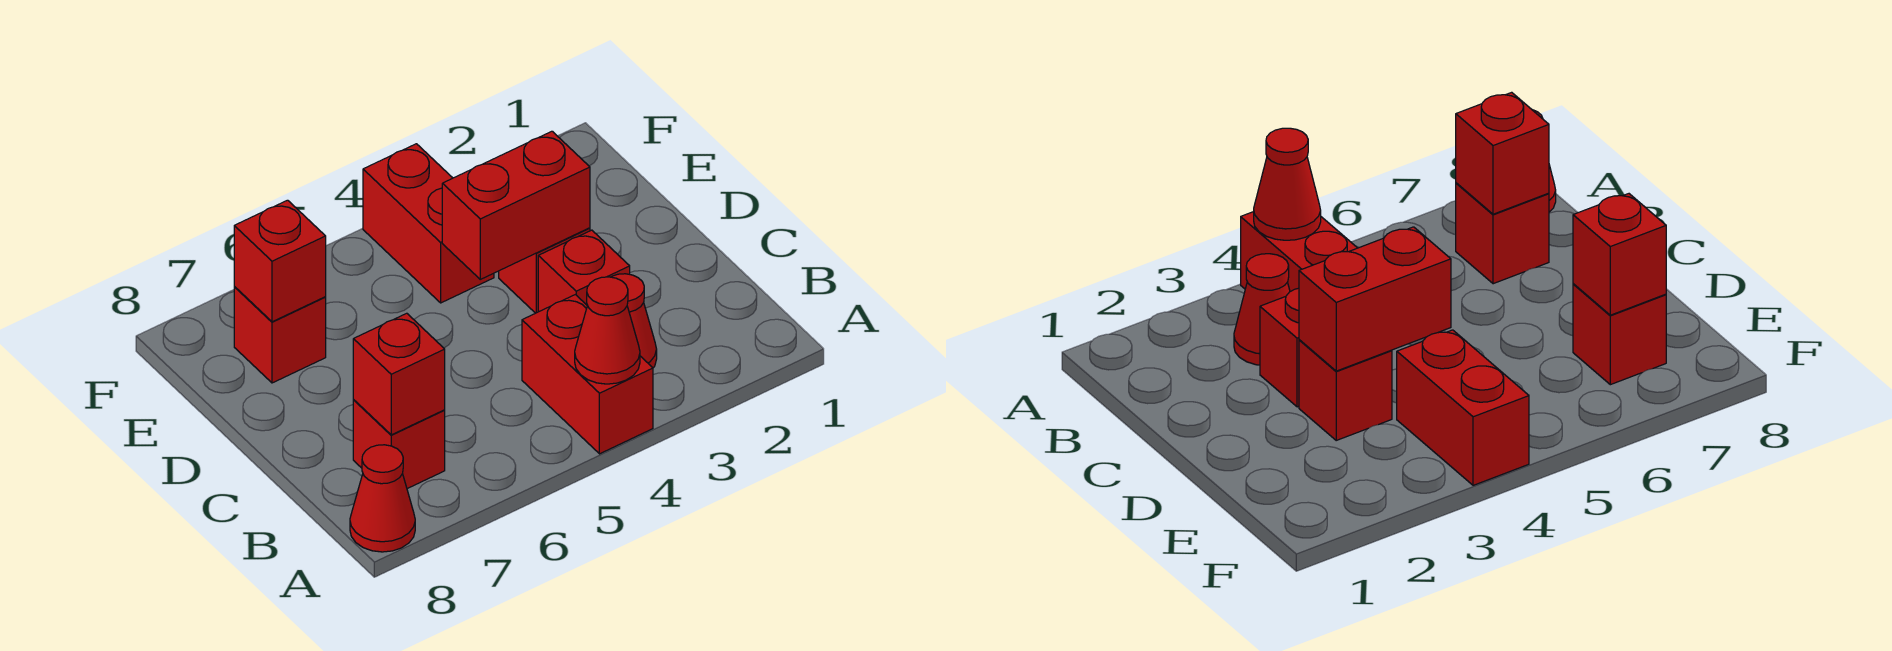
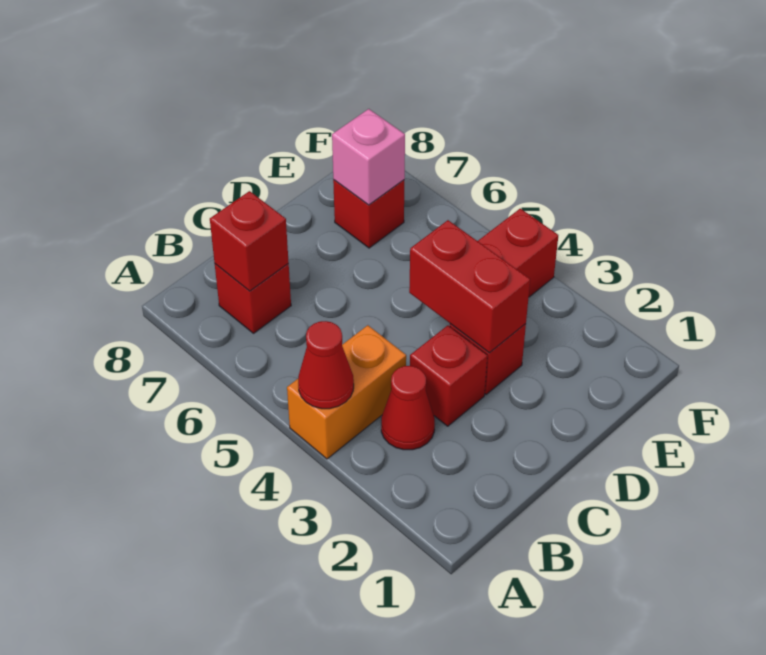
red 1x2 brick [522,295,653,454] -> orange 1x2 brick [287,325,406,459]
red 1x1 cone [350,445,415,552] -> none
red 1x1 brick [234,200,326,322] -> pink 1x1 brick [332,109,405,205]

